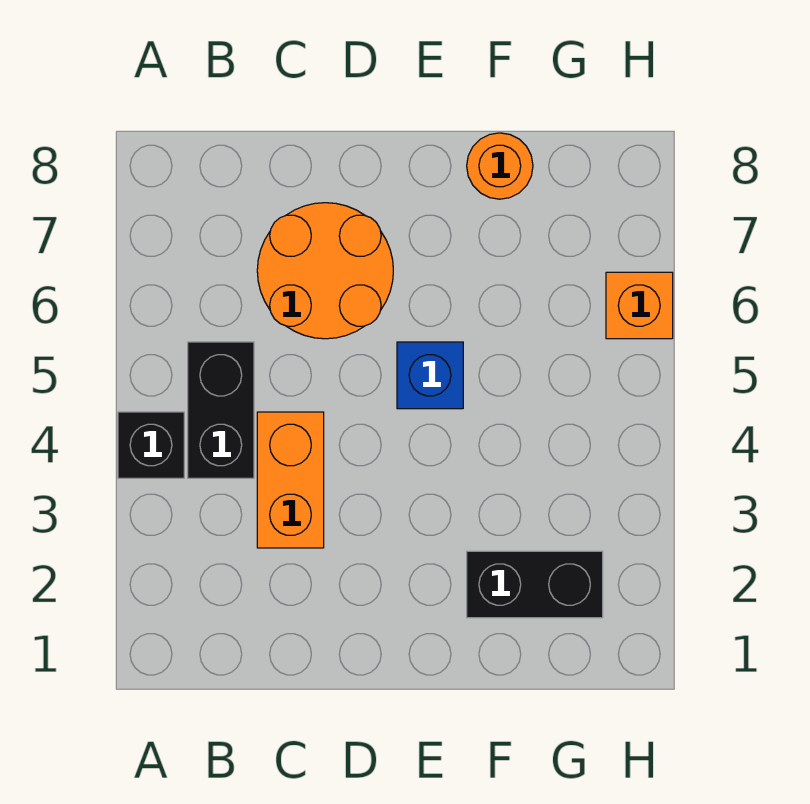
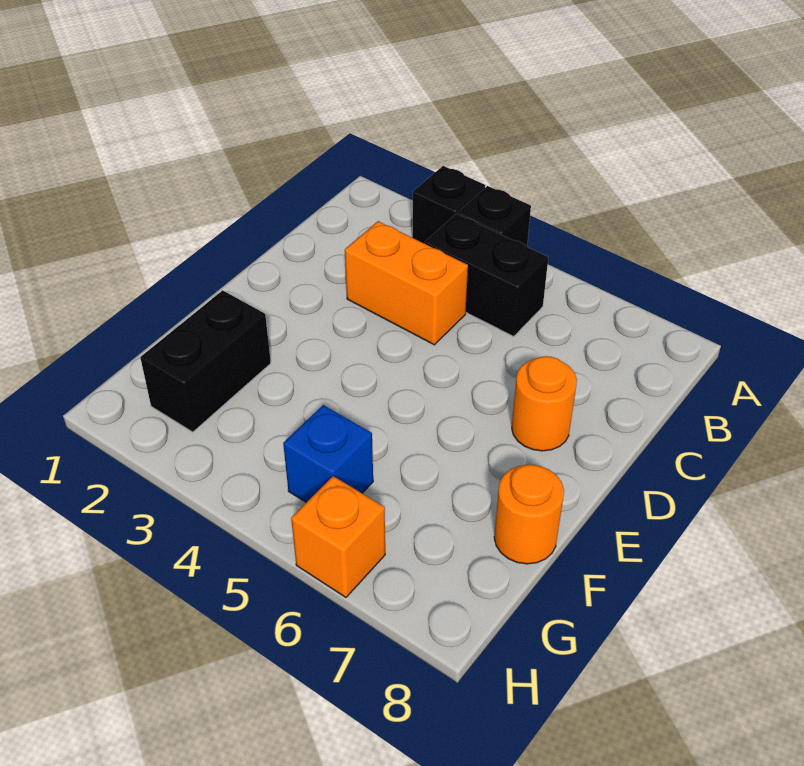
none -> black 1x1 brick [412,166,485,244]
orange 2x2 round brick [257,203,393,339] -> orange 1x1 round brick [512,356,577,451]
blue 1x1 brick [397,342,463,409] -> blue 1x1 brick moved to [283,405,373,502]

